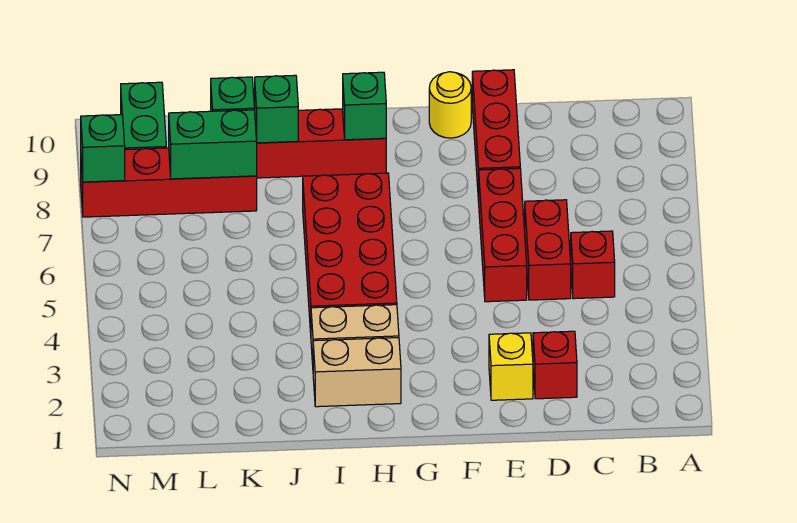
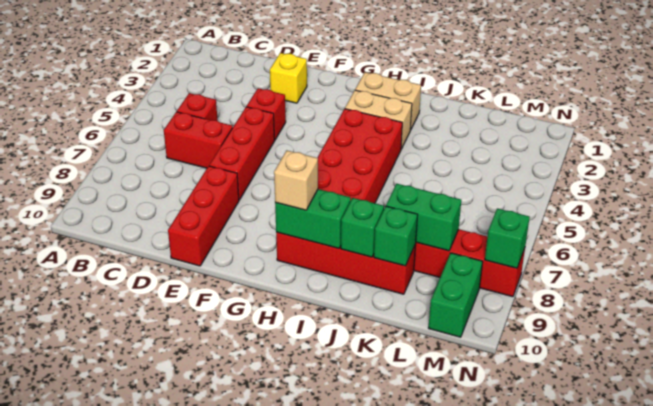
red 1x1 brick [533,331,577,399] -> red 1x1 brick moved to [247,88,286,140]
red 1x2 brick [525,200,571,300] -> red 1x2 brick turned to [164,112,233,168]
yellow 1x1 round brick [429,72,471,138] -> none
green 1x1 brick [343,72,386,140] -> green 1x2 brick [275,189,351,248]
none -> tan 1x1 brick [274,150,318,210]

